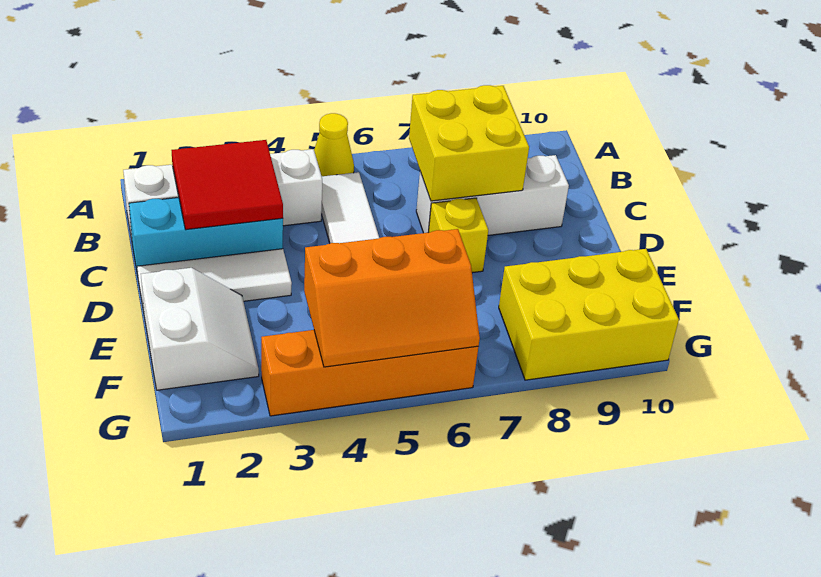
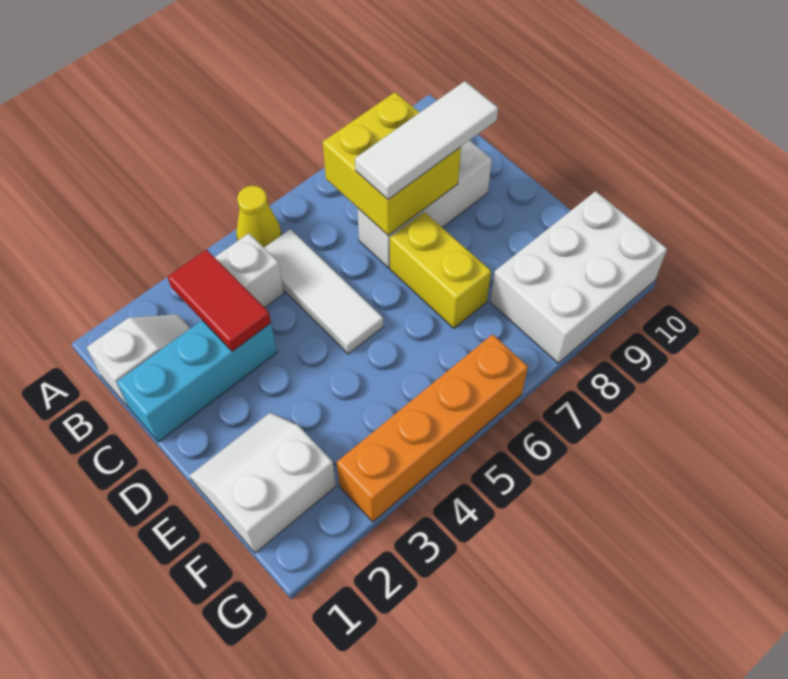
red 2x2 tile [172,140,283,230] -> red 1x2 tile [168,249,271,352]
white 1x3 tile [137,249,292,311] -> white 1x3 tile moved to [355,81,498,200]
yellow 1x1 brick [429,198,488,273] -> yellow 1x2 brick [390,212,491,328]
white 2x2 slope [141,268,259,390] -> white 2x2 slope turned to [189,413,336,553]
orange 2x3 slope [304,229,480,367] -> none
yellow 2x3 brick [499,249,679,380] -> white 2x3 brick [490,191,667,363]

